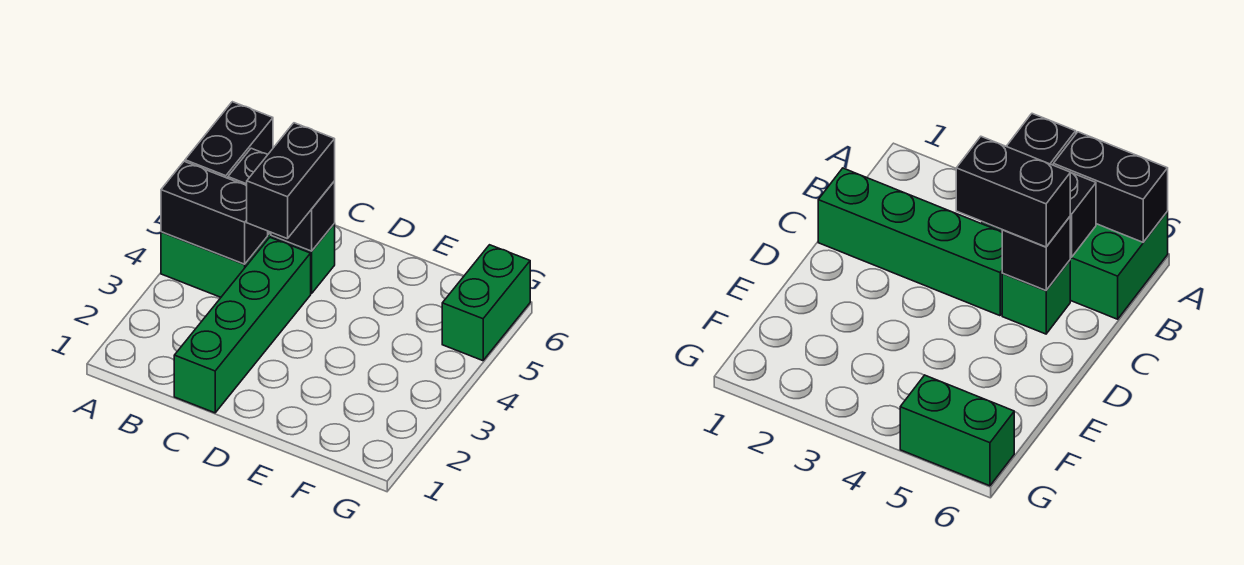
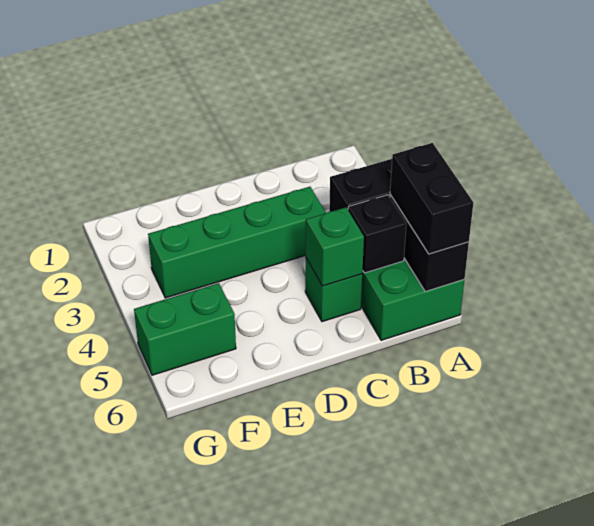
green 1x4 brick [174,238,311,413] -> green 1x4 brick turned to [148,187,326,298]
black 1x2 brick [247,123,335,239] -> black 1x2 brick moved to [390,143,473,254]
black 1x1 brick [271,181,335,251] -> green 1x1 brick [306,207,364,286]
green 1x2 brick [442,245,530,361] -> green 1x2 brick turned to [134,283,236,375]

